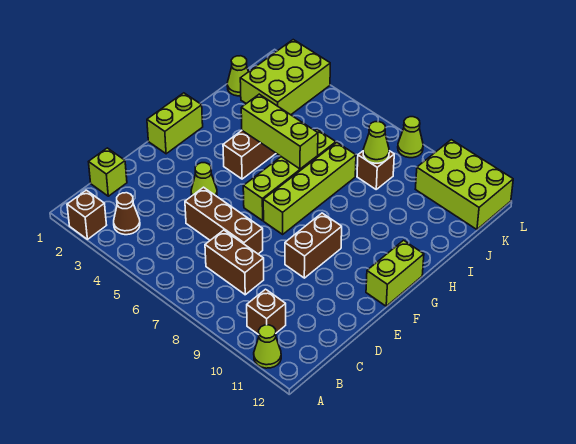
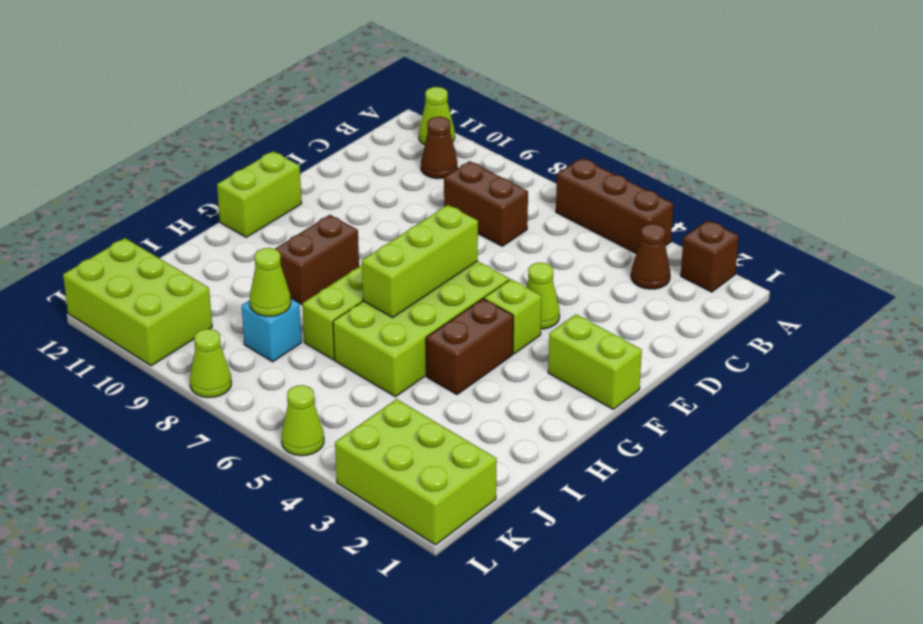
brown 1x1 brick [247,289,286,335] -> brown 1x1 cone [421,117,457,179]
lime 1x1 brick [89,148,127,196] -> lime 1x1 brick moved to [484,279,541,354]
brown 1x3 brick [185,187,263,254] -> brown 1x3 brick moved to [556,158,673,254]
brown 1x2 brick [285,213,342,278] -> brown 1x2 brick moved to [275,215,359,304]
lime 1x2 brick [147,93,203,154] -> lime 1x2 brick turned to [548,314,642,409]
lime 1x4 brick [243,130,336,221] -> lime 2x4 brick [333,261,509,397]
lime 1x3 brick [241,94,318,169] -> lime 1x3 brick turned to [362,205,478,317]
lime 1x1 cone [227,56,248,96] -> lime 1x1 cone moved to [282,385,324,456]
lime 2x3 brick [240,40,330,115] -> lime 2x3 brick turned to [335,399,497,545]
brown 1x1 brick [357,151,394,189] -> cyan 1x1 brick [242,299,301,362]

